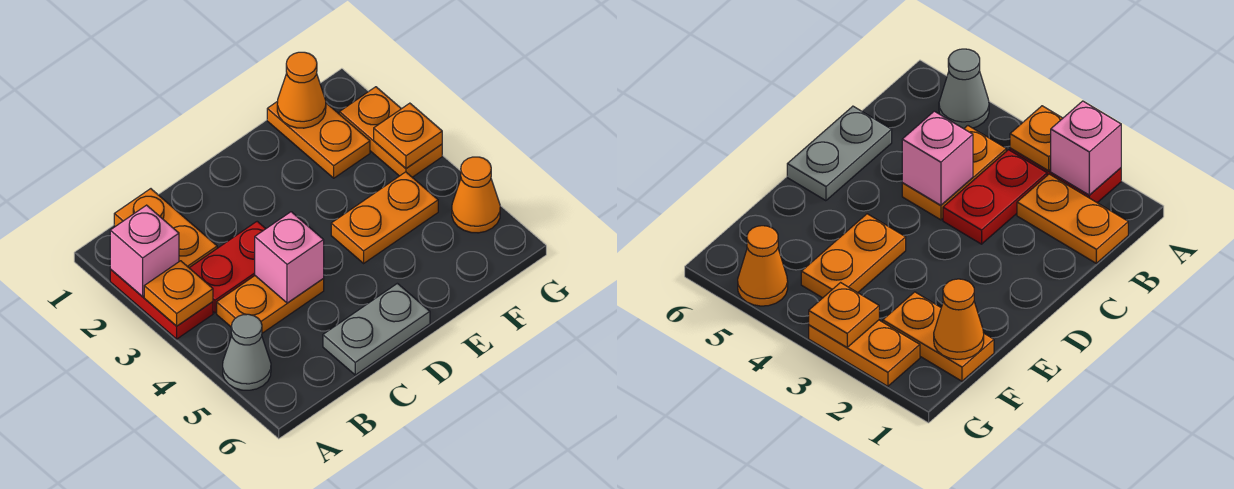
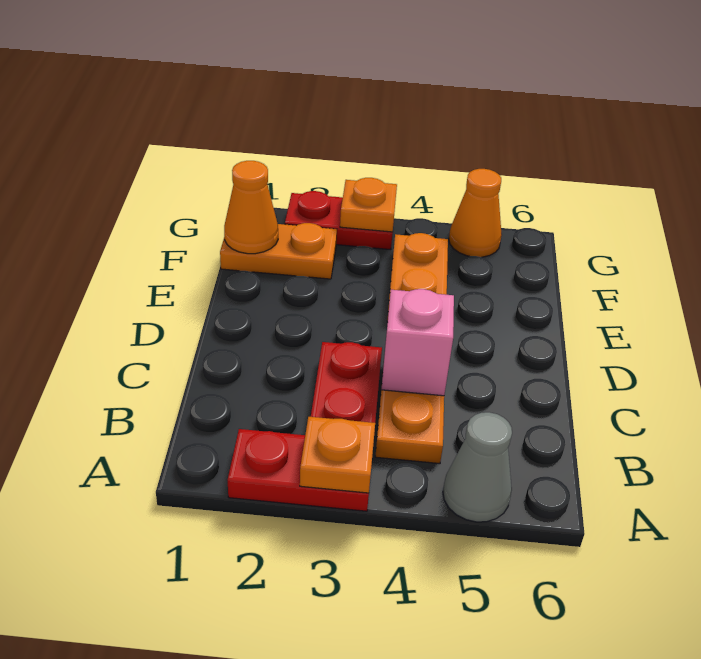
pink 1x1 brick [110,205,179,296] -> none
orange 1x2 plate [114,189,217,268] -> none
grey 1x2 plate [323,283,430,375] -> none
orange 1x2 plate [339,87,442,177] -> red 1x2 plate [285,191,393,250]

